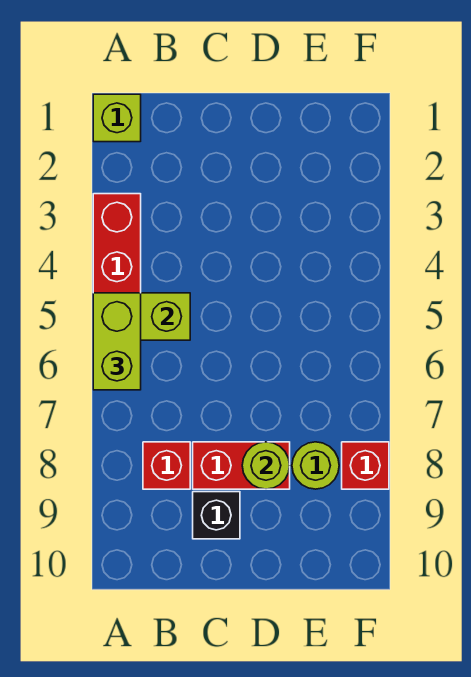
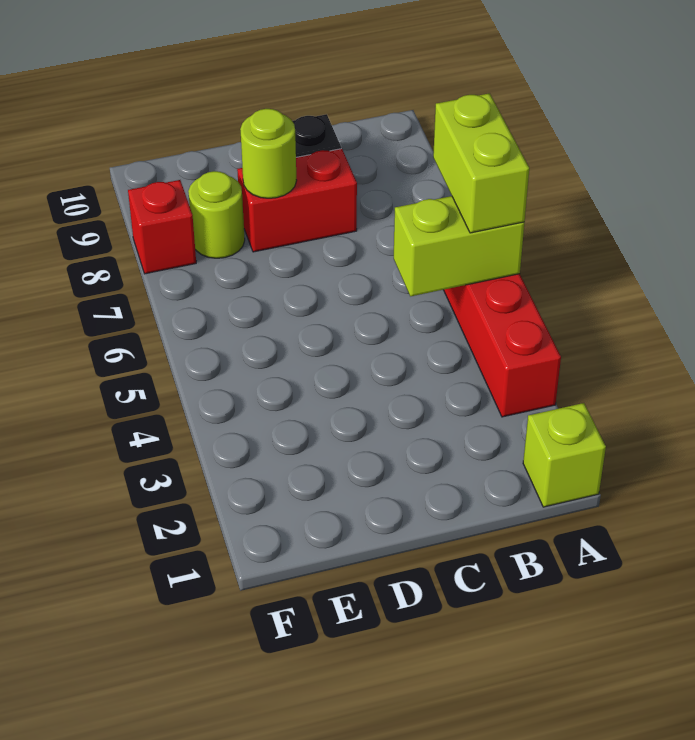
red 1x1 brick [143,442,190,489] -> none

